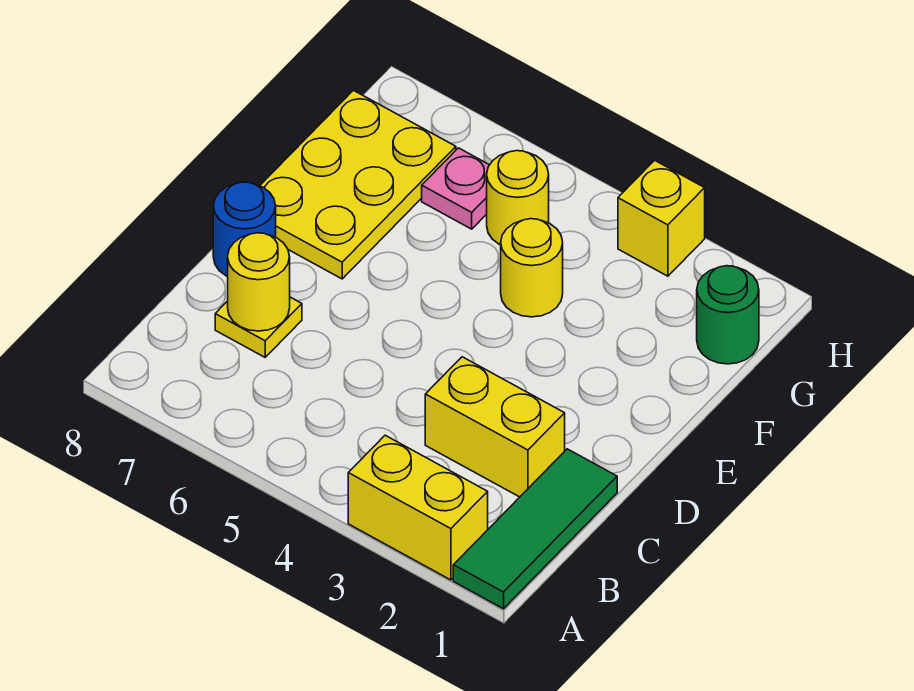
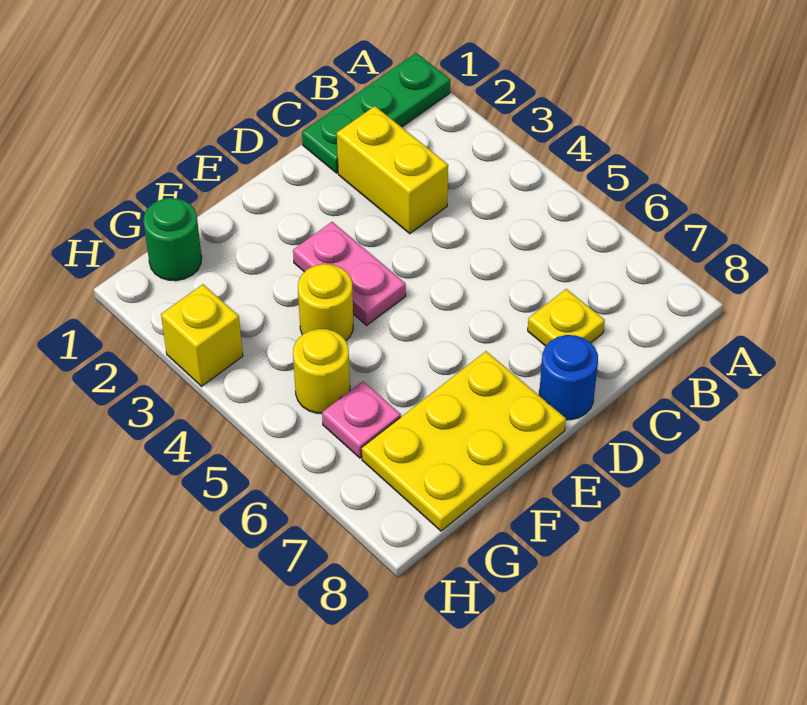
green 1x3 tile [453,449,617,609] -> green 1x3 plate [302,53,450,173]
yellow 1x2 brick [348,435,488,580] -> none
yellow 1x1 round brick [228,233,290,331] -> none
none -> pink 1x2 plate [293,222,406,325]

